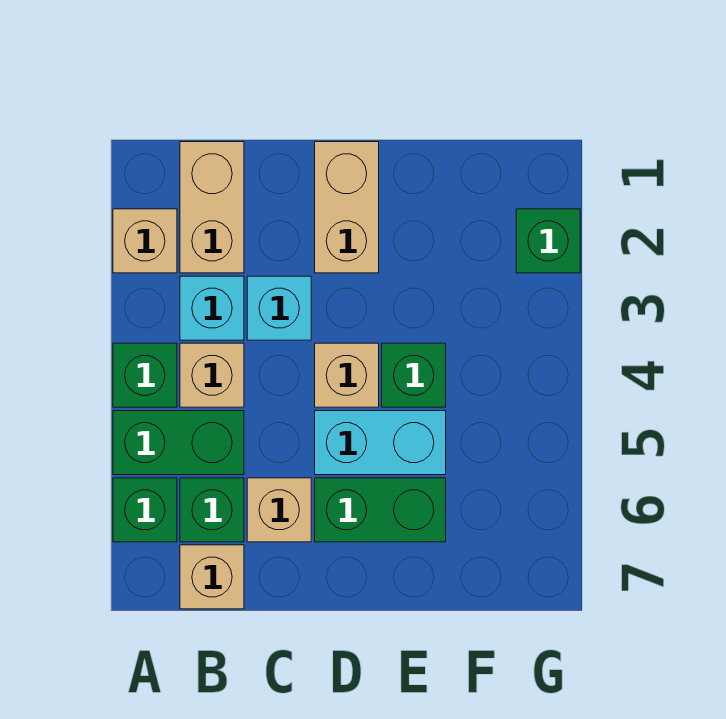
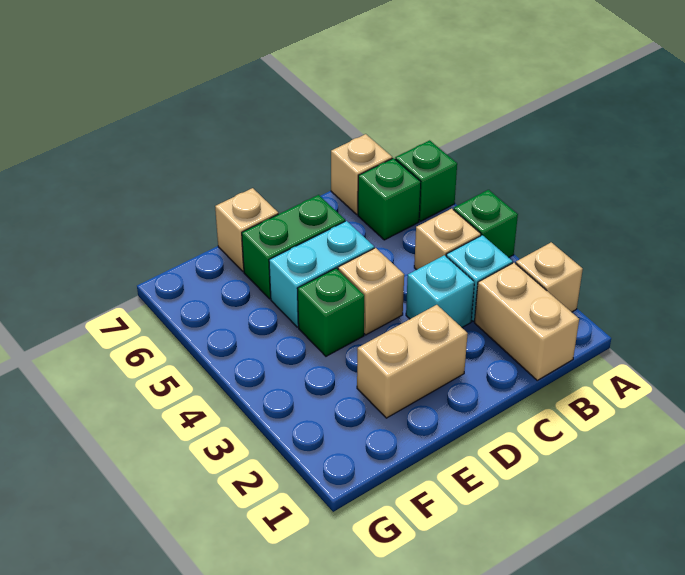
green 1x2 brick [113,411,244,475] -> none
tan 1x1 brick [247,478,311,542] -> tan 1x1 brick moved to [215,188,278,272]
tan 1x2 brick [315,142,379,273] -> tan 1x2 brick turned to [357,305,468,418]
green 1x1 brick [516,209,580,273] -> none

